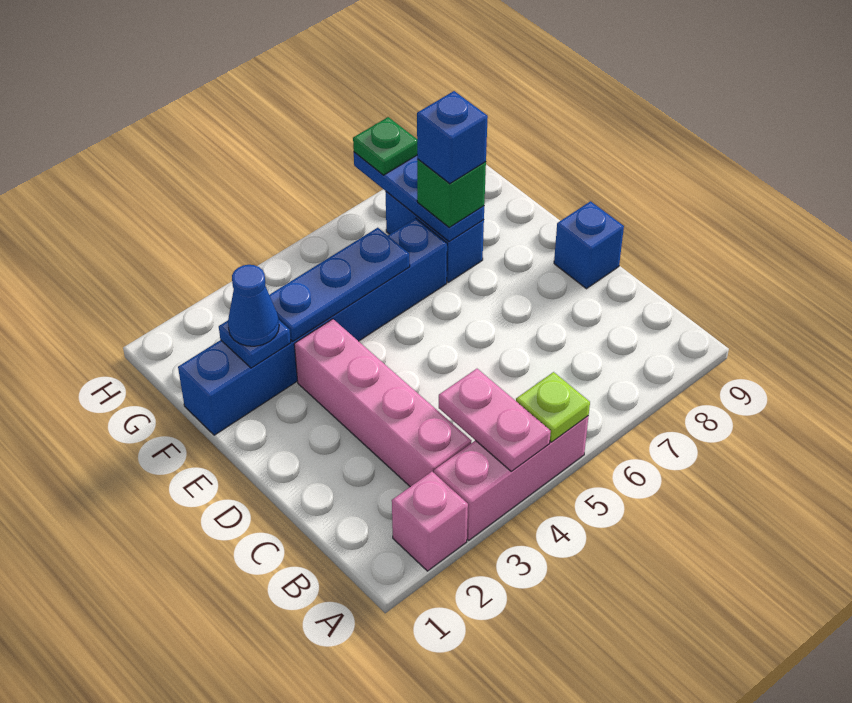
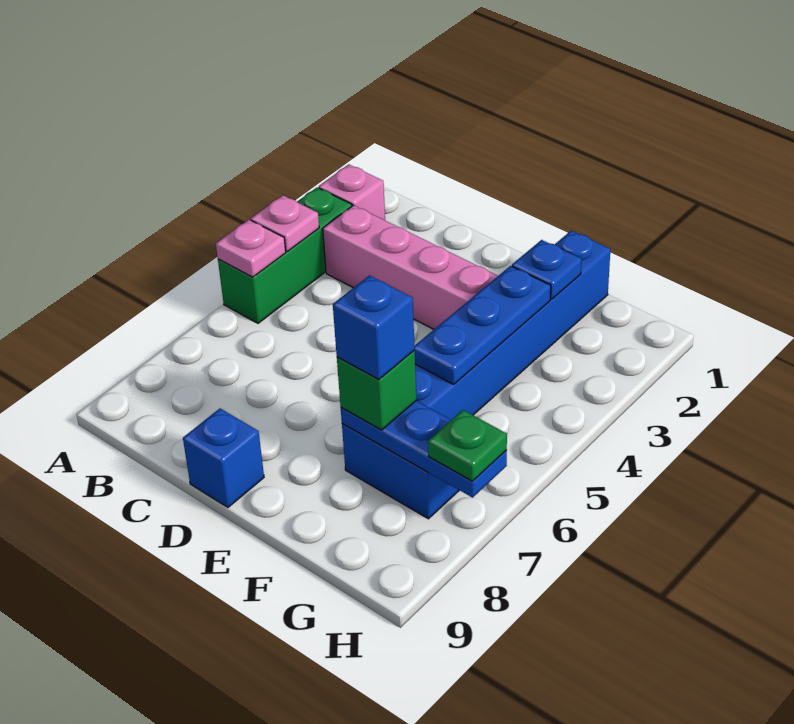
pink 1x3 brick [434,416,589,540] -> green 1x3 brick [218,187,352,323]
pink 1x2 plate [439,369,551,472] -> pink 1x1 plate [251,195,319,251]
lime 1x1 plate [516,372,590,442] -> pink 1x1 plate [216,220,286,277]
blue 1x1 cone [228,265,279,346] -> none

